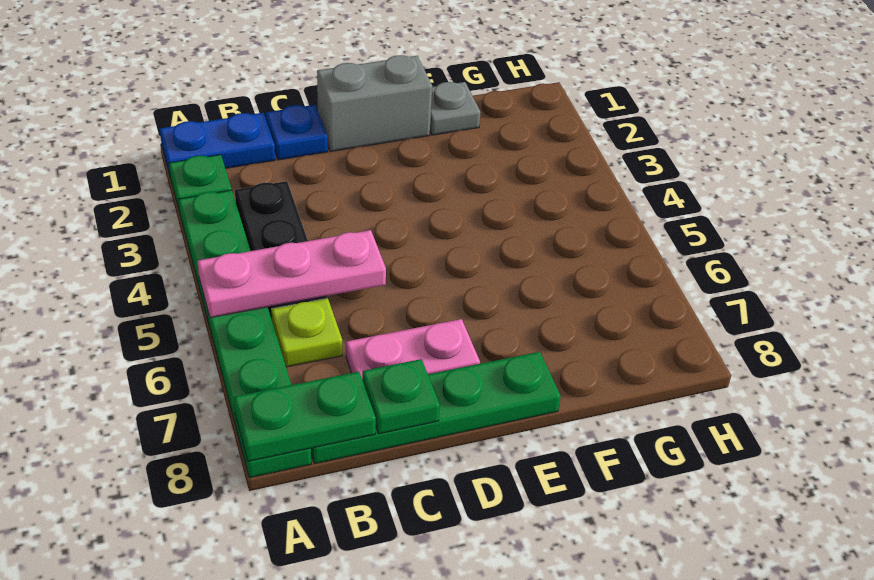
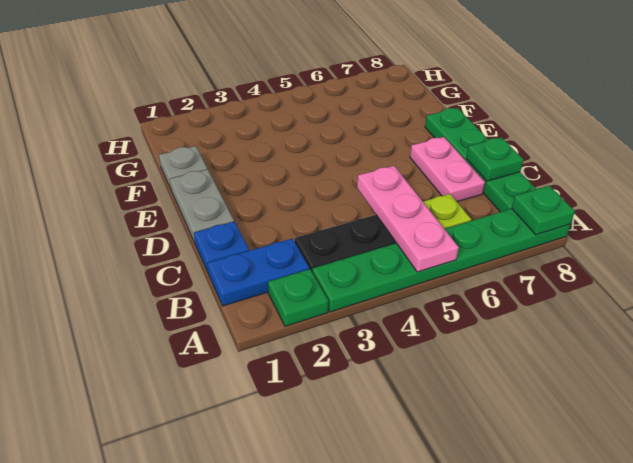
blue 1x2 plate [160,113,275,175] -> blue 1x2 plate turned to [207,239,309,306]
green 1x2 plate [234,372,376,461] -> green 1x1 plate [512,186,575,235]
grey 1x2 brick [317,55,432,152] -> grey 1x2 plate [170,169,234,243]

